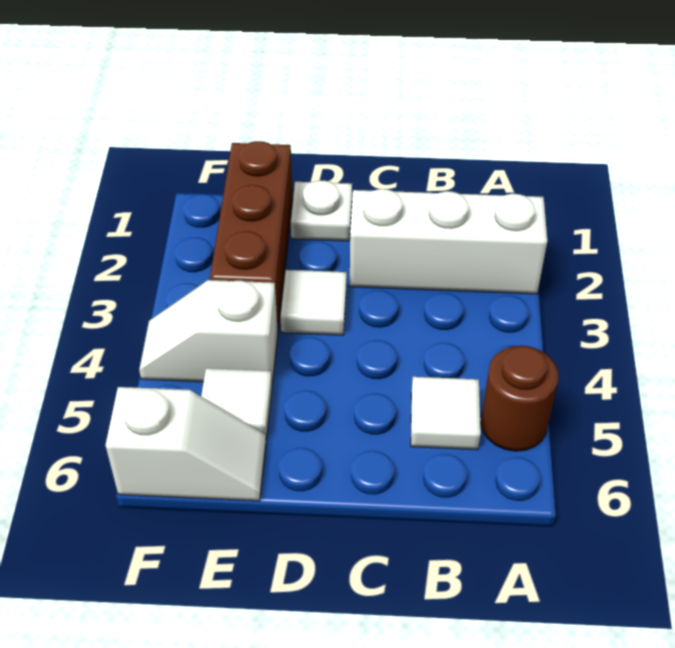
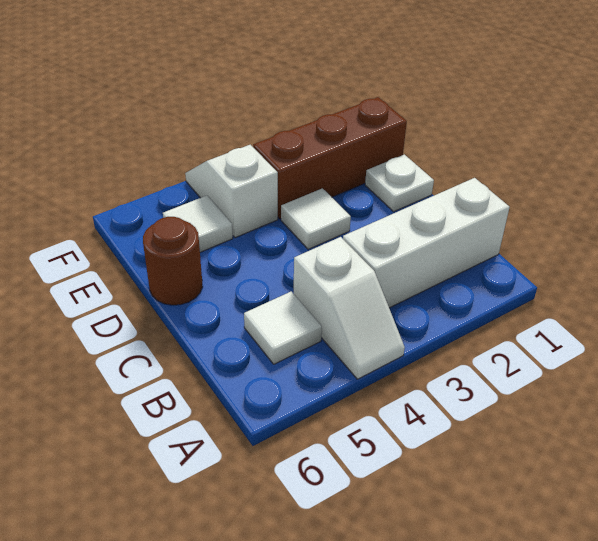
white 1x3 brick [350,189,547,294] -> white 1x3 brick turned to [343,178,510,308]
brown 1x1 round brick [481,346,559,451] -> brown 1x1 round brick moved to [143,217,202,305]
white 1x2 slope [106,387,266,501] -> white 1x2 slope moved to [294,237,405,379]

